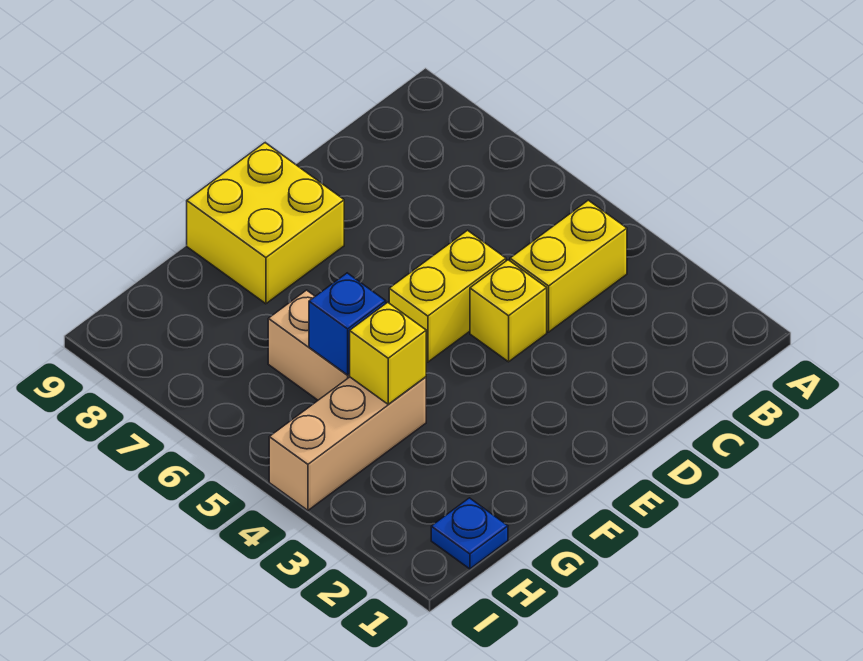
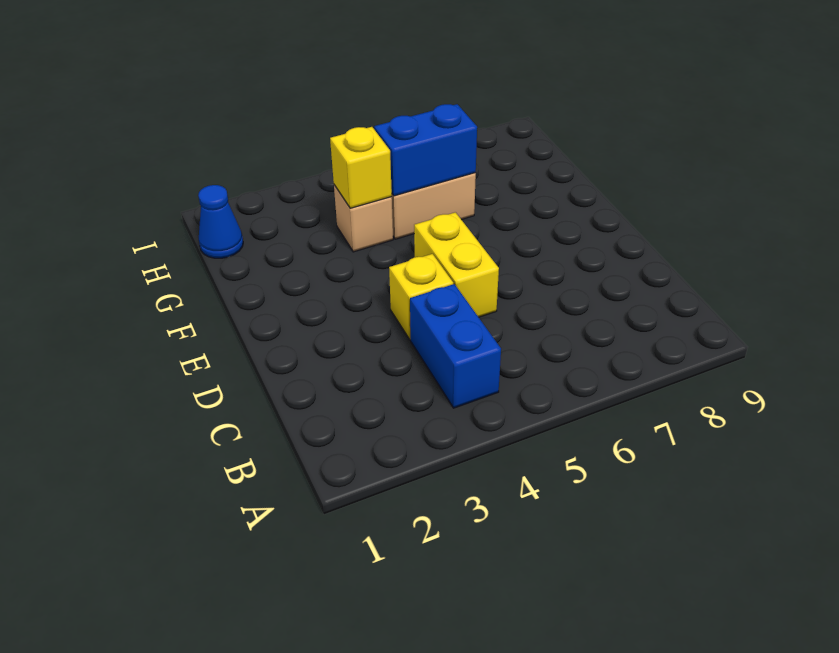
yellow 1x2 brick [510,200,627,332] -> blue 1x2 brick [410,284,501,408]
yellow 2x2 brick [187,143,344,304] -> none
tan 1x3 brick [269,377,426,510] -> tan 1x1 brick [334,185,393,252]
blue 1x1 brick [309,273,386,375] -> blue 1x2 brick [374,104,477,196]
blue 1x1 plate [431,498,508,569] -> blue 1x1 cone [198,185,243,258]

